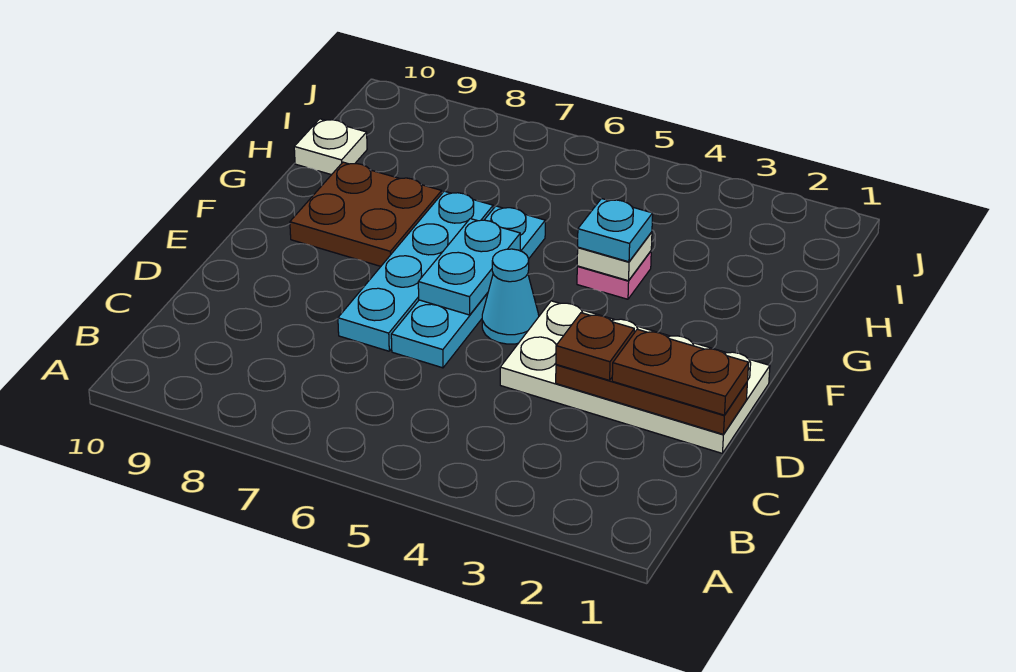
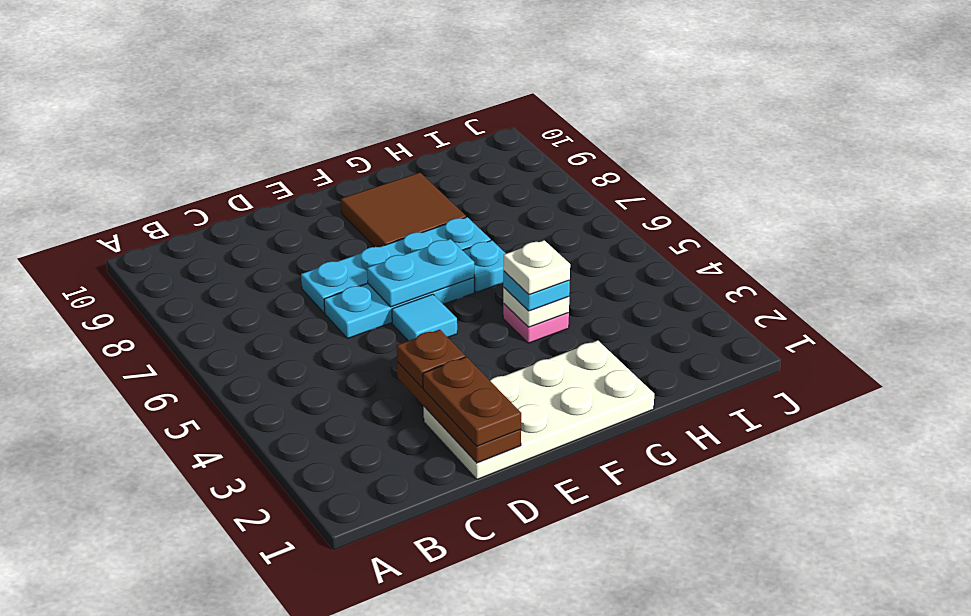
white 2x4 plate [500,301,770,453] -> white 2x4 plate turned to [424,340,654,479]
cyan 1x1 cone [482,249,539,344] -> cyan 1x1 tile [392,294,457,341]
brown 2x2 plate [290,162,442,266] -> brown 2x2 tile [341,173,466,247]
white 1x1 plate [294,119,367,175] -> white 1x1 plate moved to [503,240,570,295]

